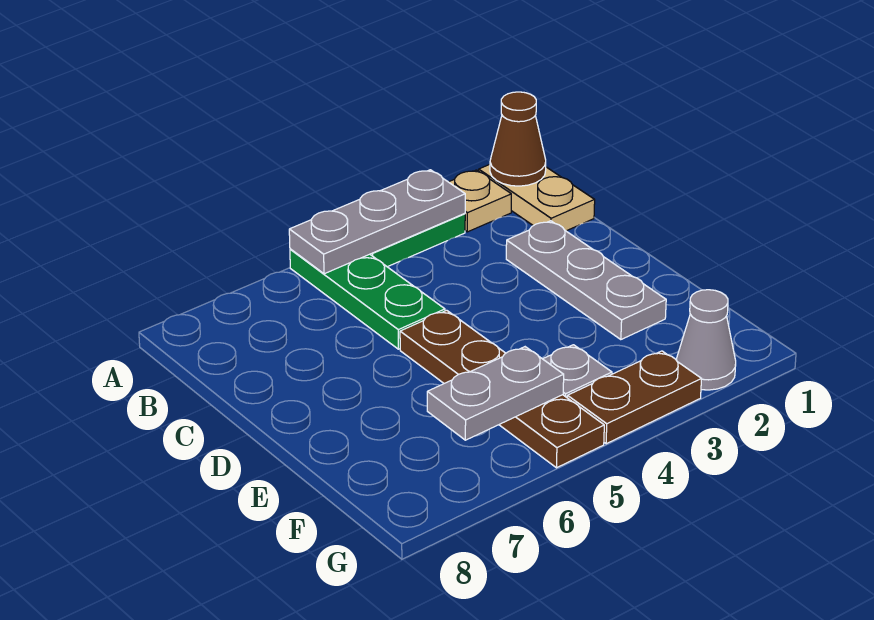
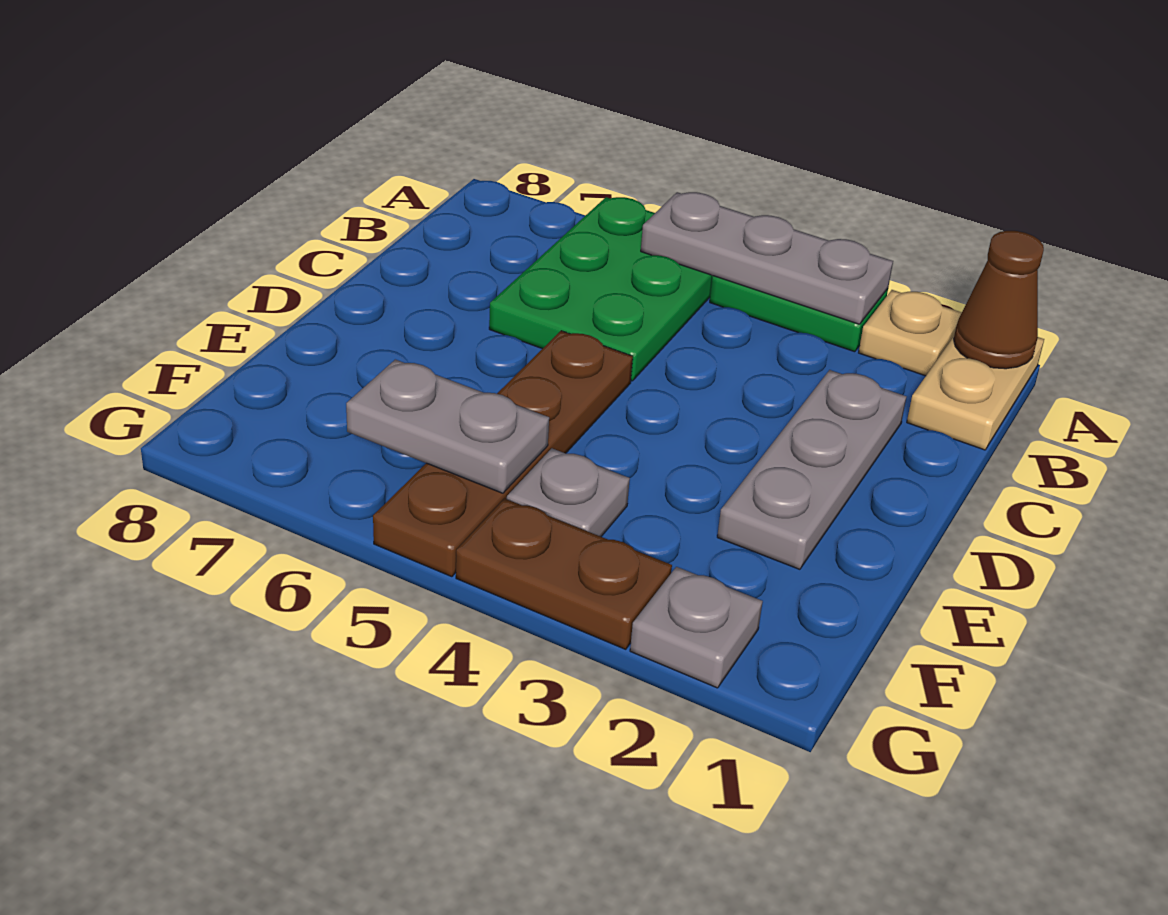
green 1x3 plate [290,249,445,349] -> green 2x3 plate [489,197,713,381]
grey 1x1 cone [676,290,736,390] -> grey 1x1 plate [630,567,763,688]

